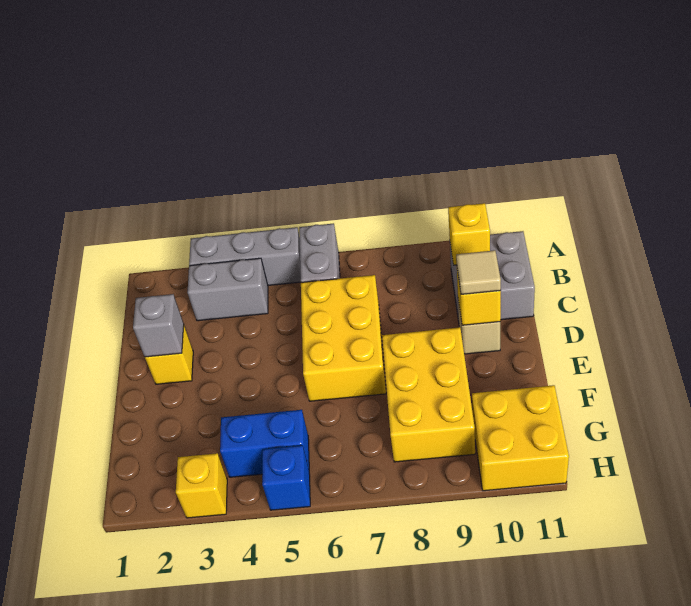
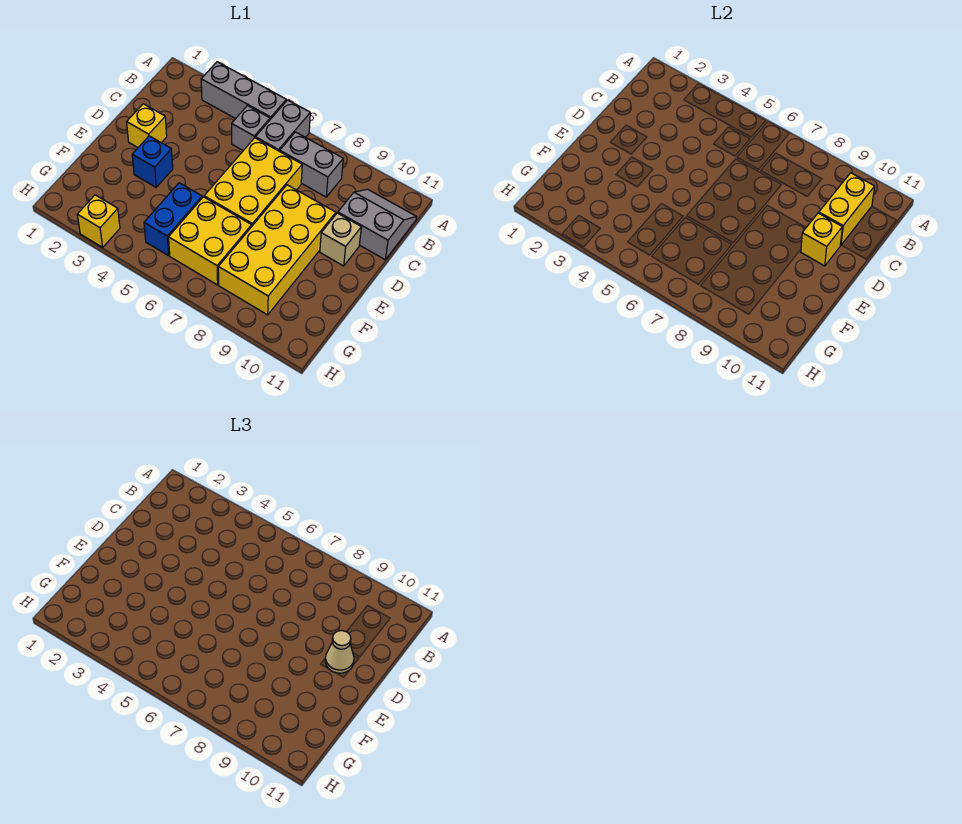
grey 1x2 brick [188,258,268,321] -> grey 1x2 brick moved to [280,132,343,197]
grey 2x2 brick [450,231,535,321] -> grey 2x2 slope [338,189,416,259]
yellow 1x1 brick [448,203,490,265] -> yellow 1x2 brick [819,173,875,245]
grey 1x1 brick [133,294,184,357] -> grey 1x1 brick moved to [232,106,270,151]
tan 1x1 tile [456,250,501,294] -> tan 1x1 cone [325,631,354,673]
yellow 2x3 brick [382,327,475,462] -> yellow 2x4 brick [218,185,336,315]
blue 1x2 brick [220,410,309,477] -> blue 1x2 brick turned to [144,183,202,256]
yellow 2x2 brick [472,385,569,491] -> yellow 2x2 brick moved to [169,197,252,285]
blue 1x1 brick [262,445,310,510] -> blue 1x1 brick moved to [132,136,173,187]

